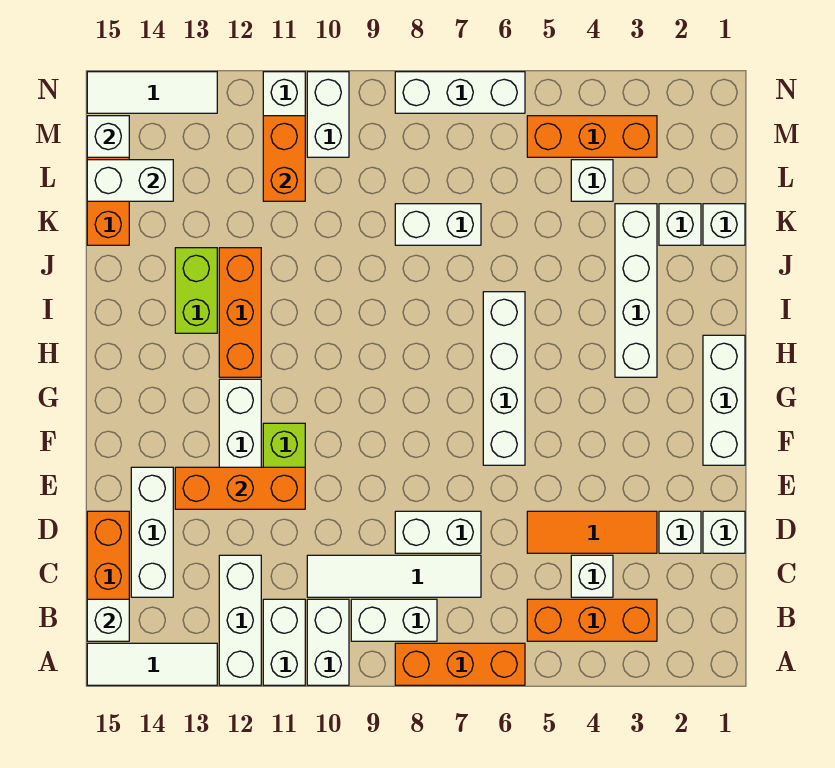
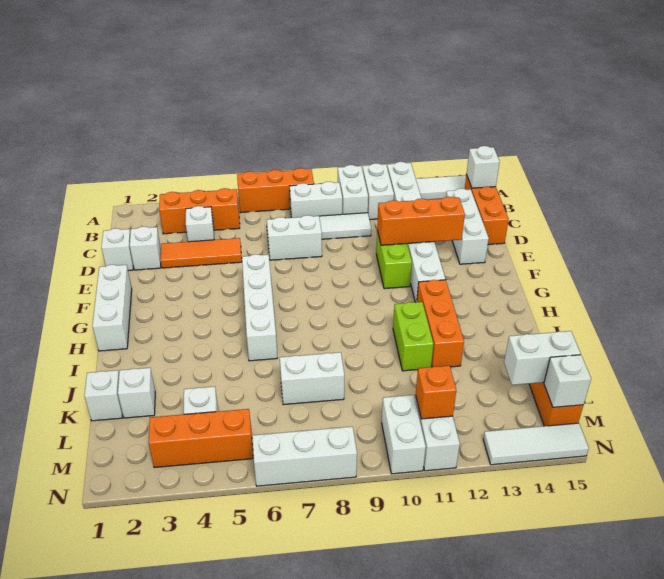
white 1x4 brick [615,204,657,377] -> none
lime 1x2 brick [175,248,217,333] -> lime 1x2 brick moved to [393,302,433,371]
orange 1x2 brick [263,116,305,201] -> orange 1x1 brick [416,366,456,419]

